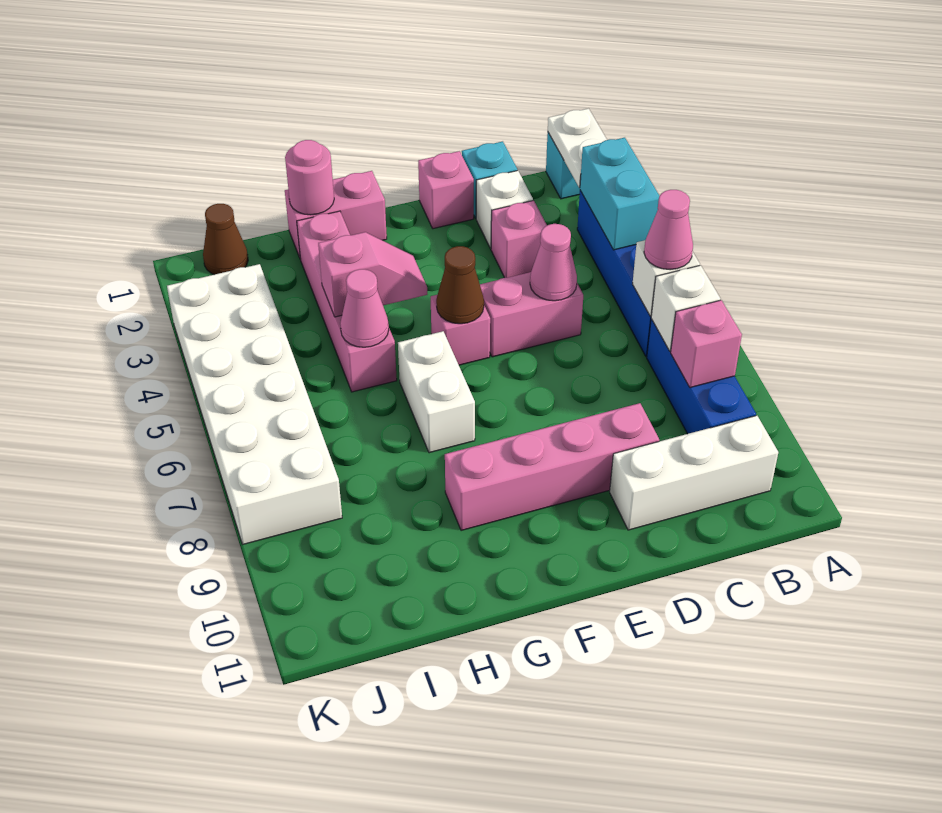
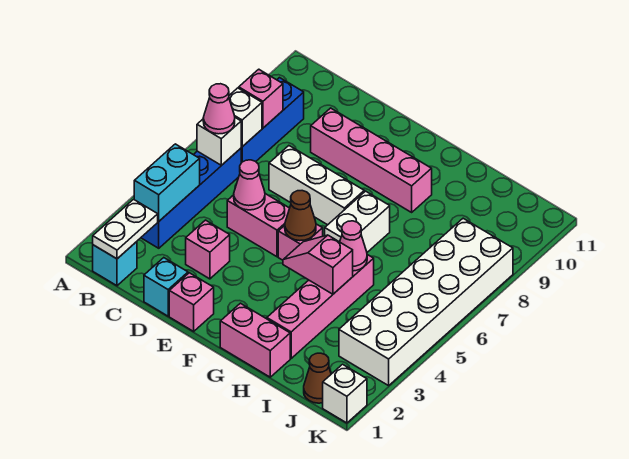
white 1x3 brick [610,416,778,530] -> white 1x3 brick moved to [269,146,364,225]
white 1x1 brick [476,170,533,249] -> white 1x1 brick moved to [323,364,367,423]
pink 1x1 round brick [285,140,334,215] -> none

